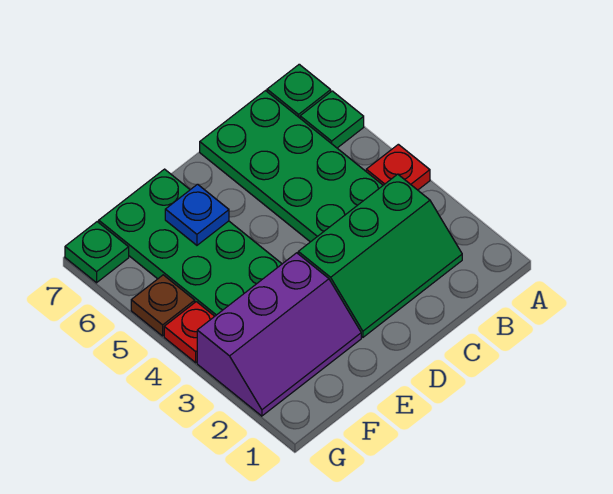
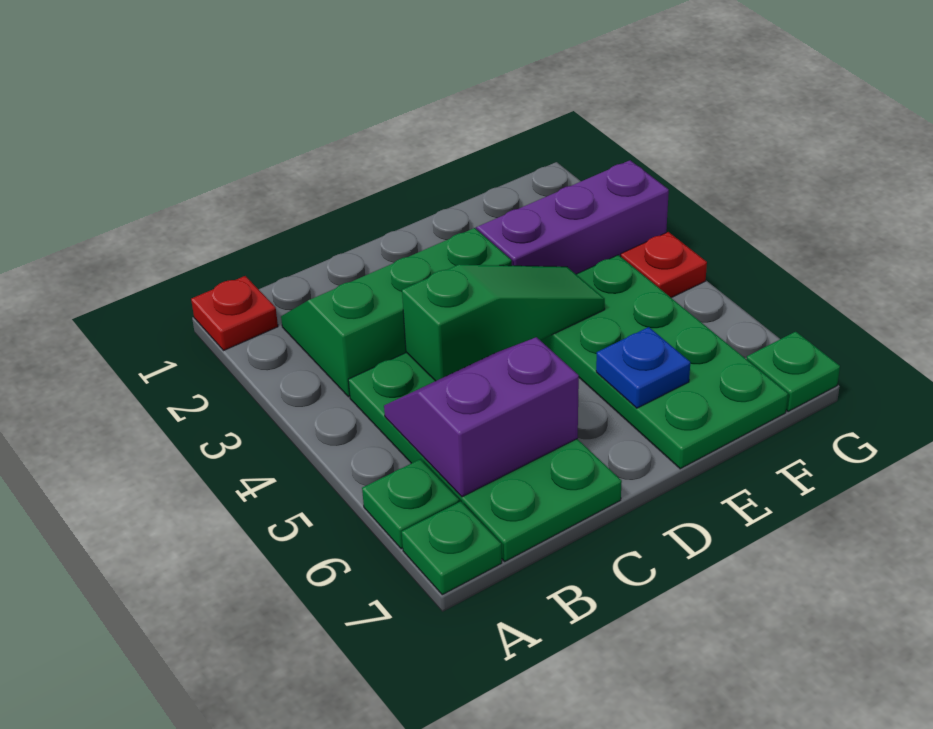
red 1x1 plate [366,144,430,190] -> red 1x1 plate moved to [191,276,278,350]
none -> purple 2x2 slope [384,337,579,497]
none -> green 1x3 slope [402,265,605,381]
brown 1x1 plate [131,275,195,336] -> none

